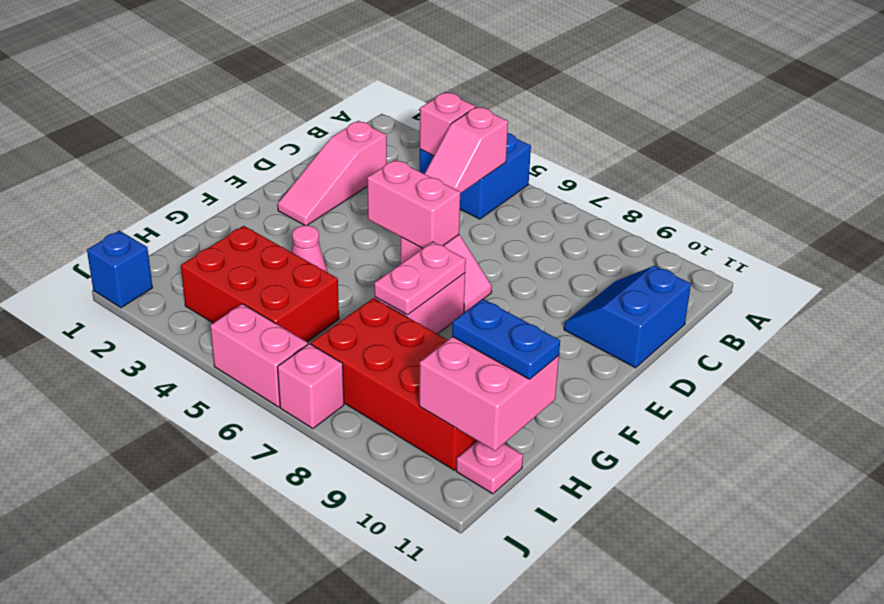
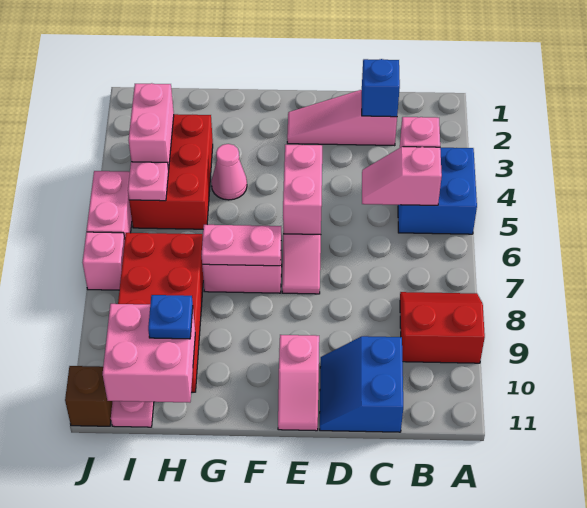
none -> red 2x2 slope [400,292,485,363]
blue 2x2 slope [564,266,691,368] -> blue 2x2 slope turned to [320,336,403,432]
none -> pink 1x2 slope [278,335,319,431]
blue 1x2 plate [452,299,560,379] -> blue 1x1 plate [148,295,193,339]
none -> pink 1x2 brick [129,83,174,170]
none -> pink 1x1 plate [128,162,169,201]
blue 1x1 brick [87,231,153,308] -> blue 1x1 brick moved to [362,59,400,117]
none -> brown 1x1 brick [65,366,112,426]

